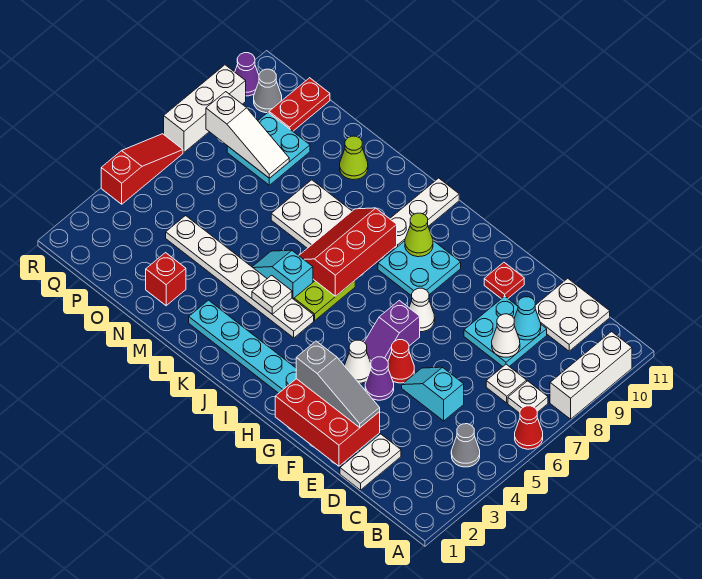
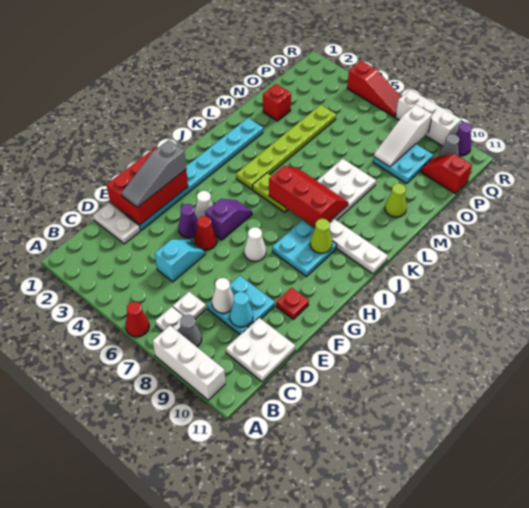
grey 1x1 cone [451,424,480,467] -> grey 1x1 cone moved to [179,314,202,347]
purple 1x2 slope [364,300,420,362] -> purple 1x2 slope turned to [205,199,252,240]
white 1x6 plate [166,216,314,338] -> lime 1x6 plate [236,105,336,189]
white 1x1 plate [252,275,292,314] -> none
cyan 1x2 slope [253,250,313,299] -> none
red 1x2 plate [269,78,330,131] -> red 1x2 slope [421,154,472,194]

